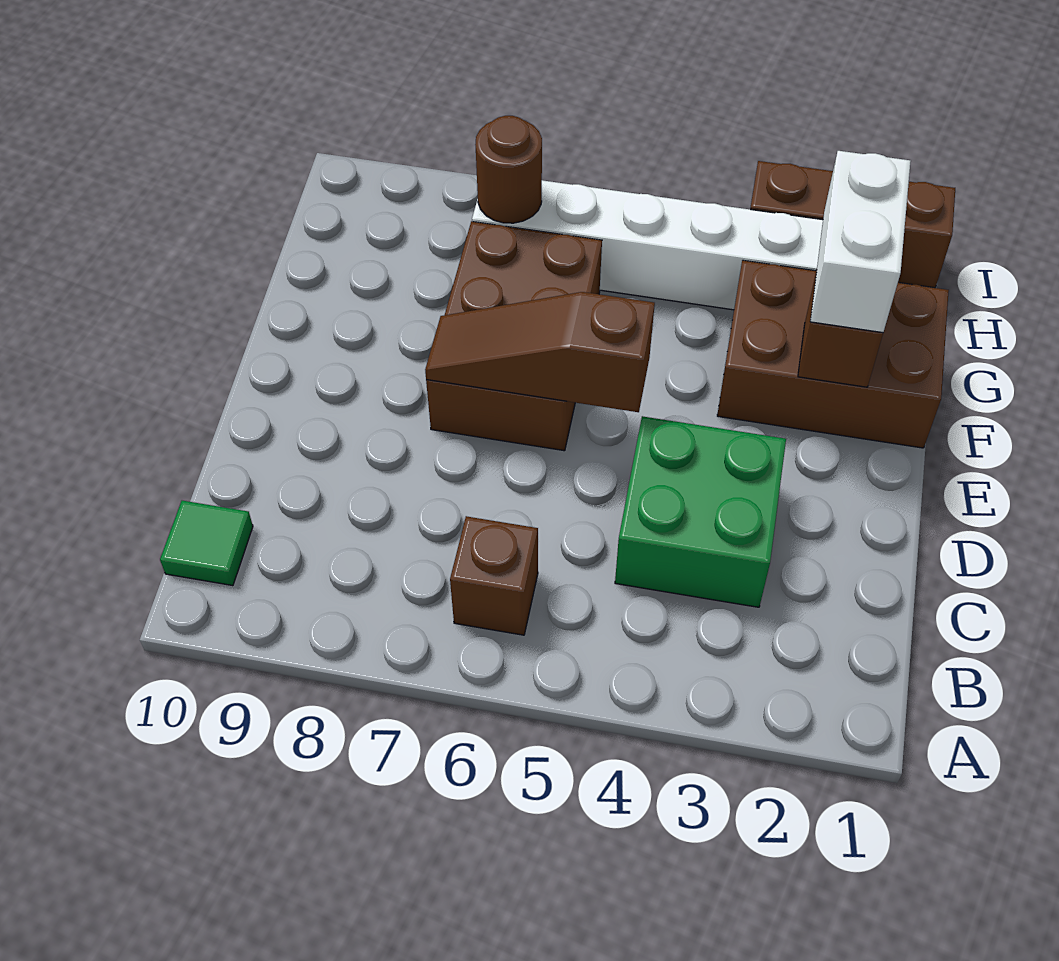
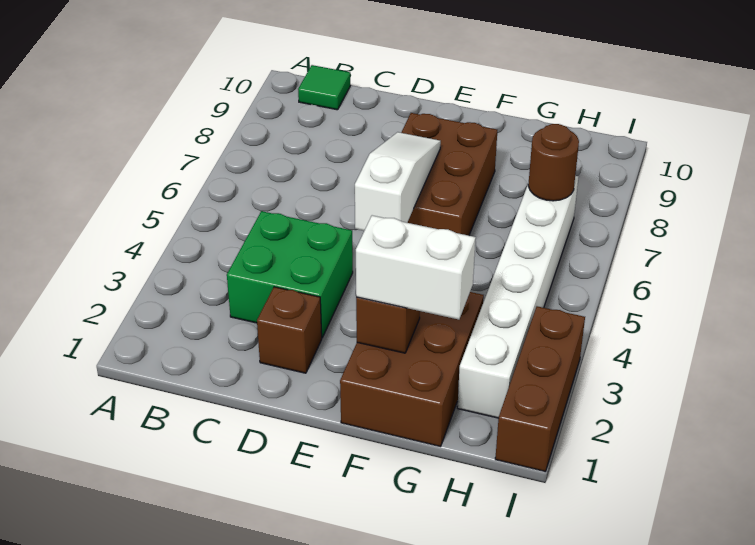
brown 1x1 brick [450,516,538,635] -> brown 1x1 brick moved to [257,287,322,373]
brown 1x3 slope [425,292,655,412] -> white 1x3 slope [355,132,441,231]
brown 2x3 brick [426,221,602,451] -> brown 2x3 brick turned to [401,113,497,236]

